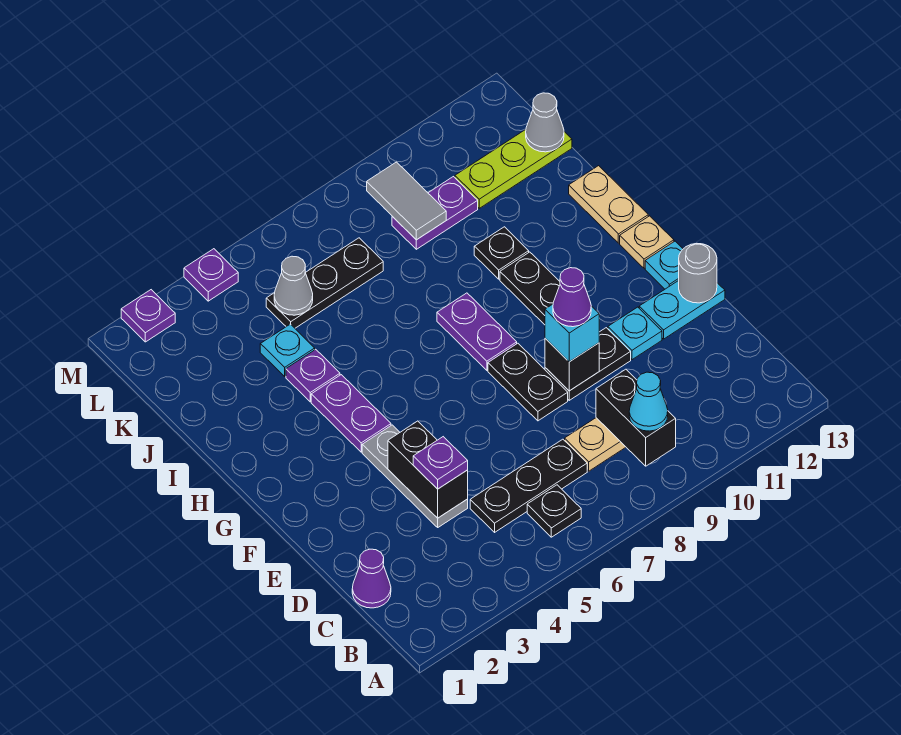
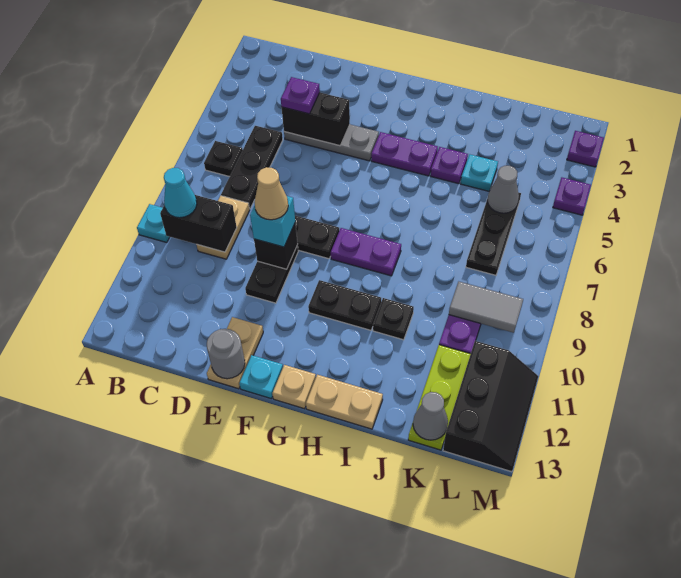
purple 1x1 cone [352,549,391,608] -> none
purple 1x1 cone [553,268,591,327] -> tan 1x1 cone [254,167,288,220]
cyan 1x1 plate [608,307,662,360] -> cyan 1x1 plate moved to [137,204,170,243]
cyan 1x2 plate [639,281,725,339] -> tan 1x2 plate [207,317,263,389]
none -> black 2x3 slope [443,341,538,472]

